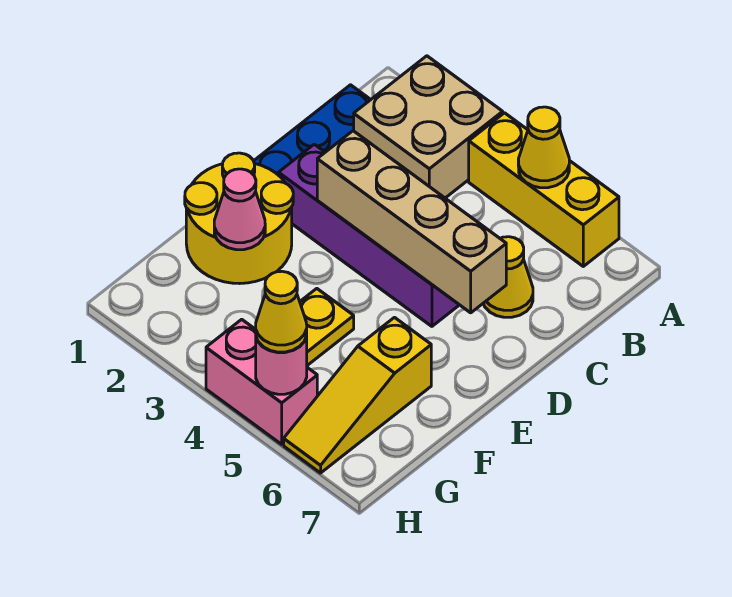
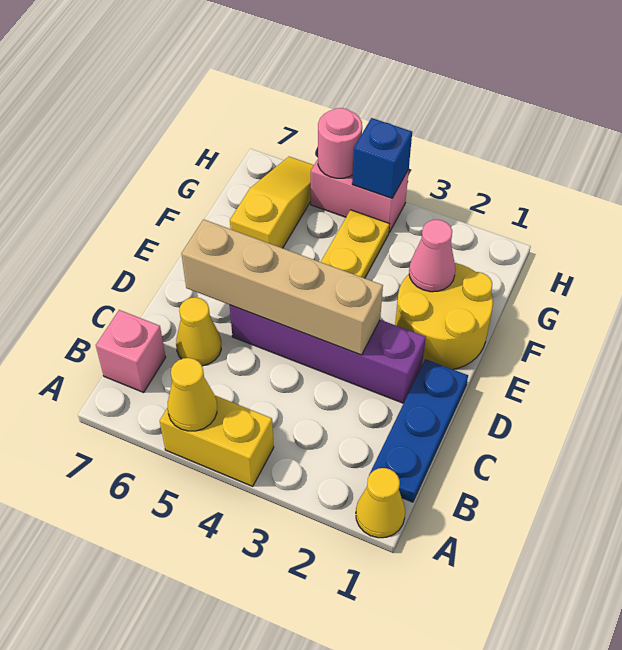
tan 2x2 brick [354,56,503,198] -> none
yellow 1x3 brick [469,113,619,266] -> yellow 1x2 brick [160,396,274,486]
none -> pink 1x1 brick [96,310,166,392]
none -> blue 1x1 brick [352,118,412,198]
yellow 1x1 cone [256,271,307,352] -> yellow 1x1 cone moved to [356,468,405,538]

